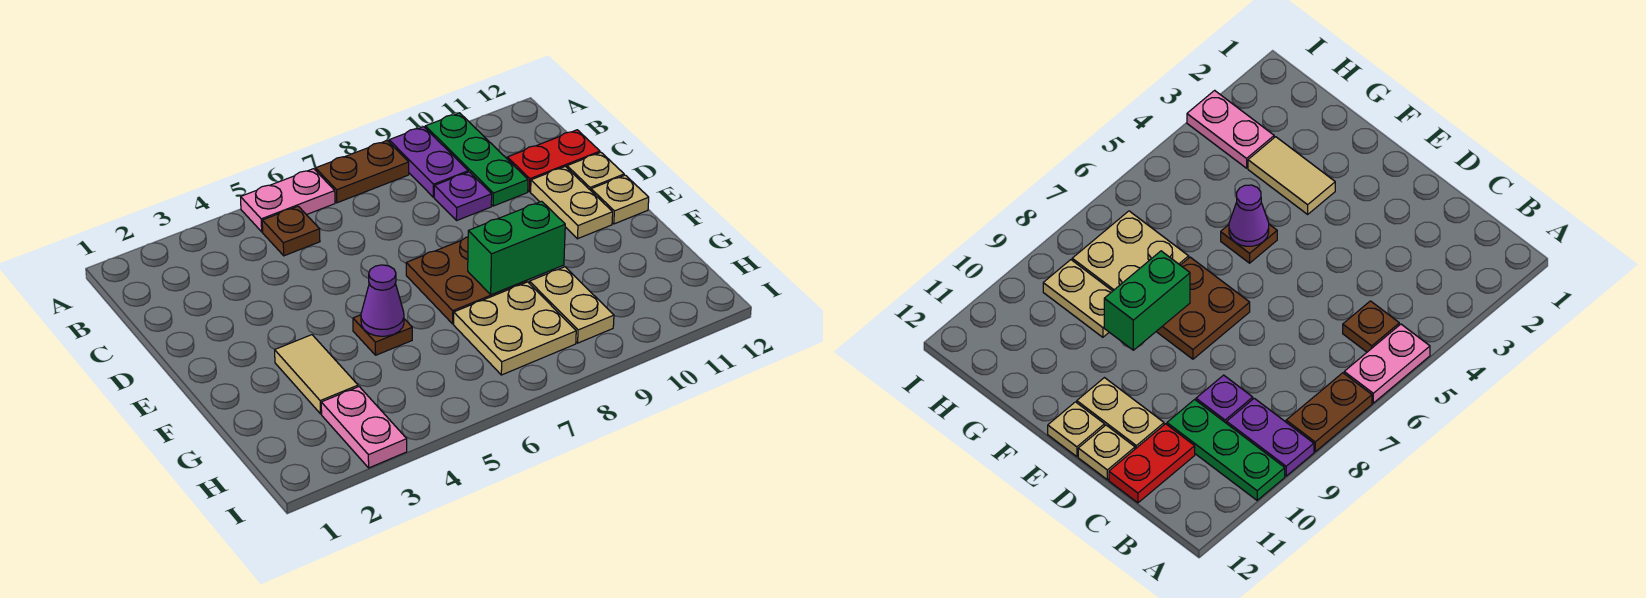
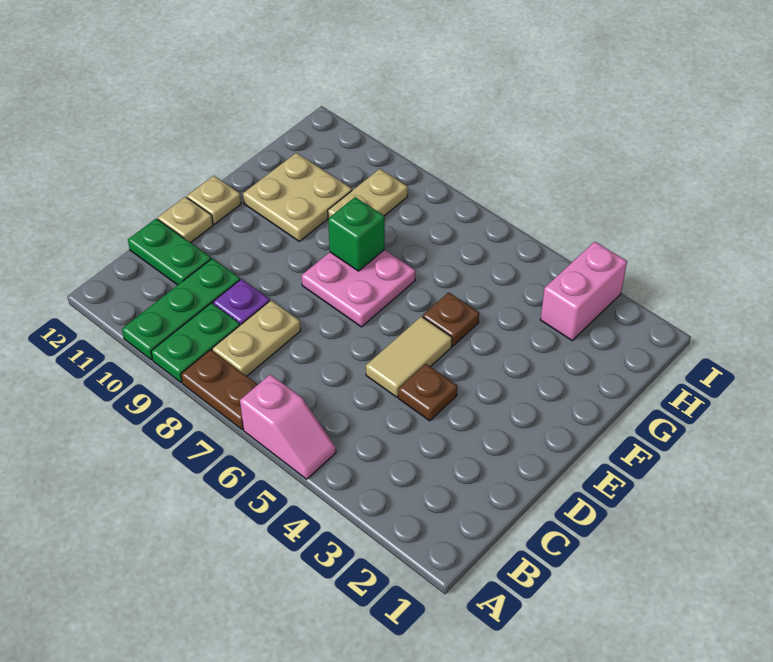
pink 1x2 plate [241,169,335,232] -> pink 1x2 slope [240,374,336,479]
purple 1x2 plate [389,127,468,197] -> green 1x2 plate [151,303,240,383]
brown 1x1 plate [262,206,320,256] -> brown 1x1 plate moved to [398,364,457,421]
red 1x2 plate [507,130,600,192] -> green 1x2 plate [128,219,211,285]
tan 1x2 plate [531,166,613,239] -> tan 1x2 plate moved to [212,300,301,376]
brown 2x2 plate [406,237,527,324] -> pink 2x2 plate [302,250,416,327]
tan 1x2 tile [275,335,358,414] -> tan 1x2 tile moved to [366,316,452,397]
purple 1x1 cone [361,265,404,336] -> none
green 1x2 brick [468,201,565,295] -> green 1x1 brick [328,197,385,271]
tan 2x2 plate [454,282,576,375] -> tan 2x2 plate moved to [243,153,352,241]
pink 1x2 plate [321,387,407,468] -> pink 1x2 brick [540,242,627,340]

